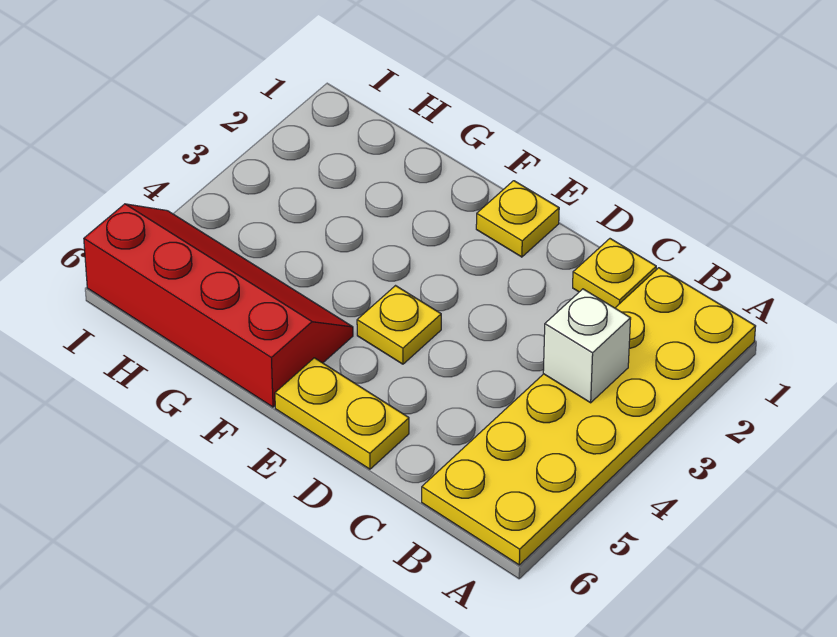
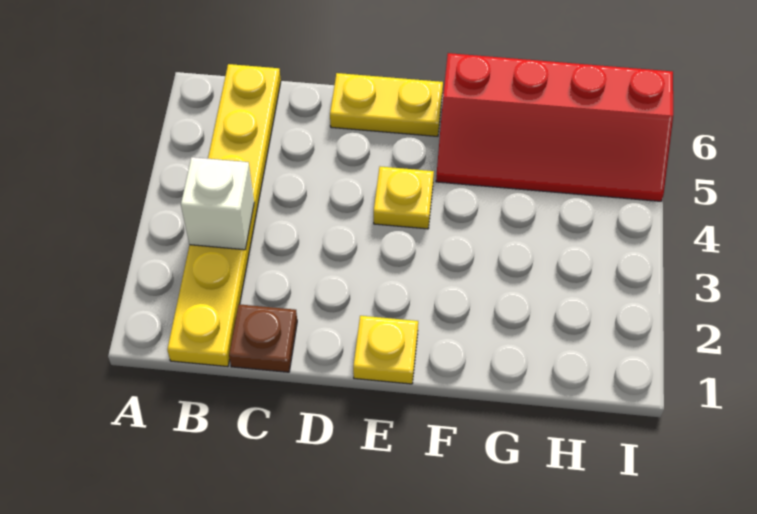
yellow 2x6 plate [422,268,756,565] -> yellow 1x6 plate [167,64,281,367]
yellow 1x1 plate [573,239,656,308] -> brown 1x1 plate [229,304,297,372]

